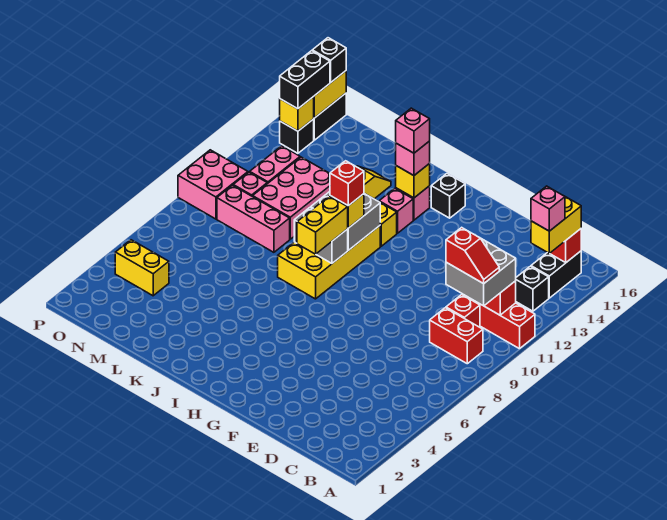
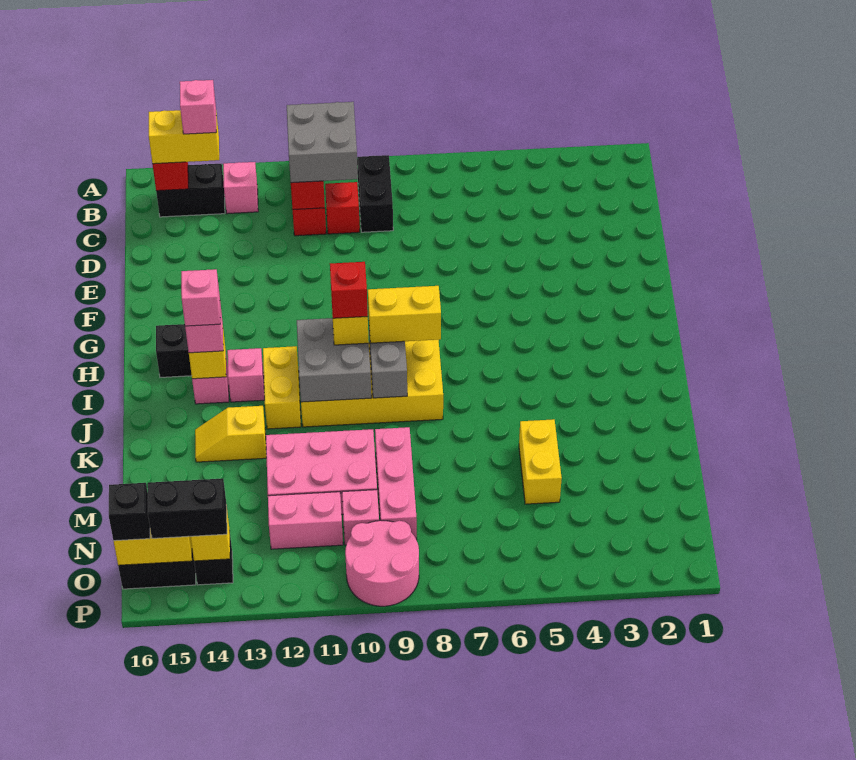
red 1x2 brick [430,308,483,364] -> black 1x2 brick [357,155,393,232]
red 1x2 slope [446,227,499,284] -> none
black 1x1 brick [516,266,549,311] -> pink 1x1 brick [223,162,258,214]
yellow 1x2 brick [115,240,169,296] -> yellow 1x2 brick moved to [519,419,562,504]
pink 2x2 brick [178,150,248,219] -> pink 2x2 round brick [345,521,419,606]

